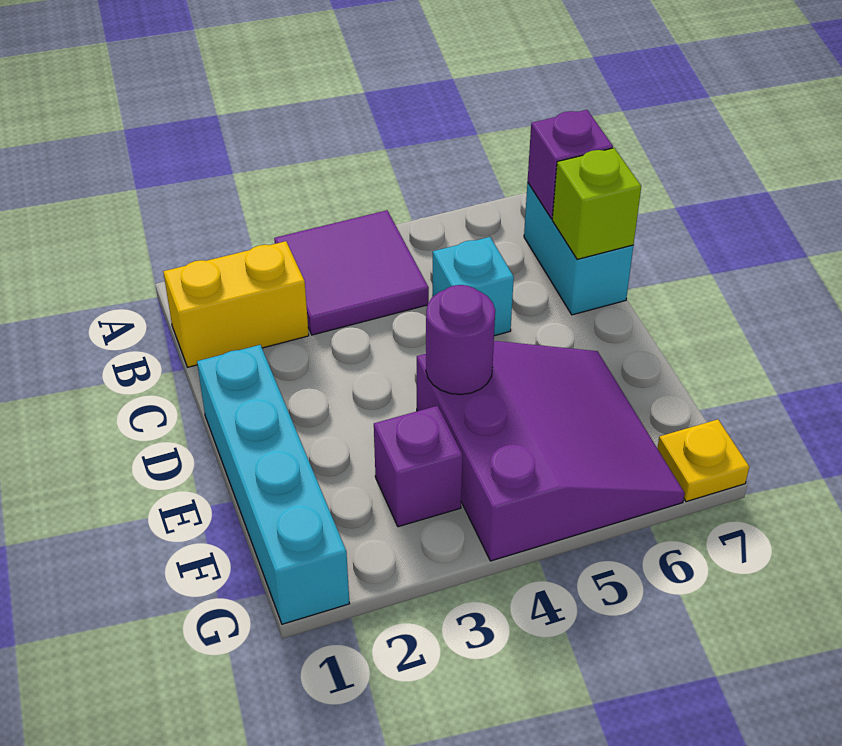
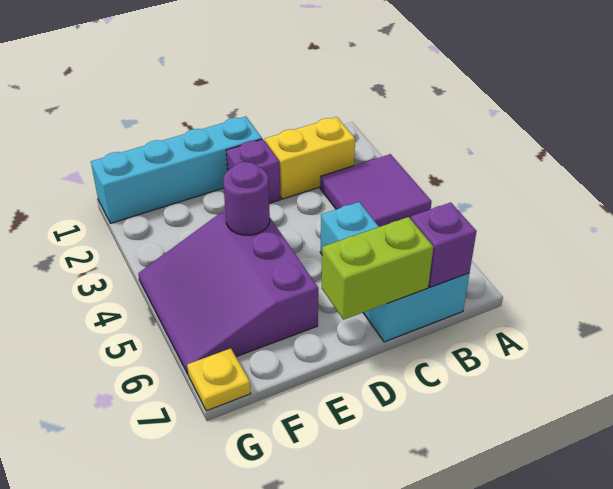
yellow 1x2 brick [163,241,309,367] -> yellow 1x2 brick turned to [265,117,355,199]
lime 1x1 brick [552,148,641,260] -> lime 1x2 brick [322,217,433,320]
purple 3x3 slope [417,341,685,561] -> purple 3x3 slope turned to [138,212,318,374]
purple 1x1 brick [374,406,462,527] -> purple 1x1 brick moved to [226,139,280,203]

